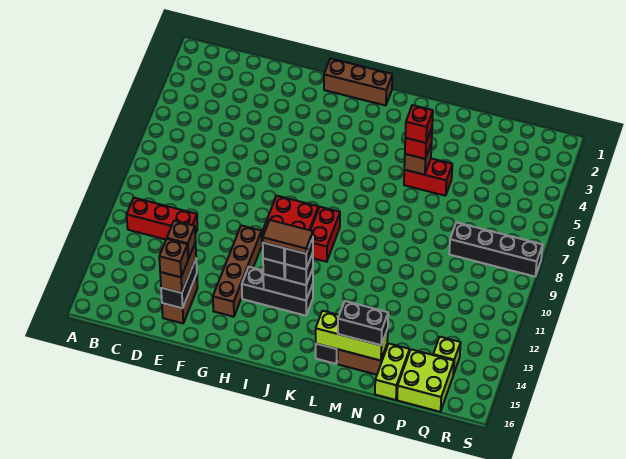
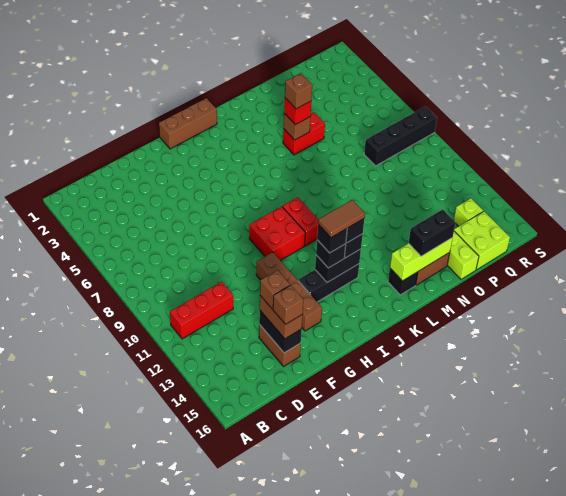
red 1x1 brick [405,105,433,143] -> brown 1x1 brick [285,73,312,109]

